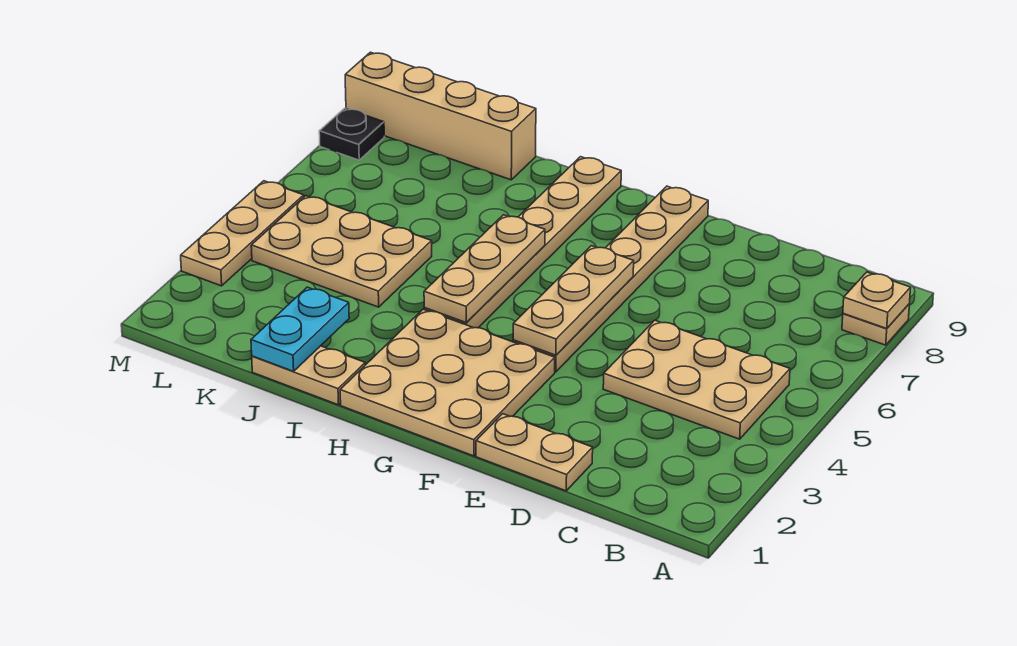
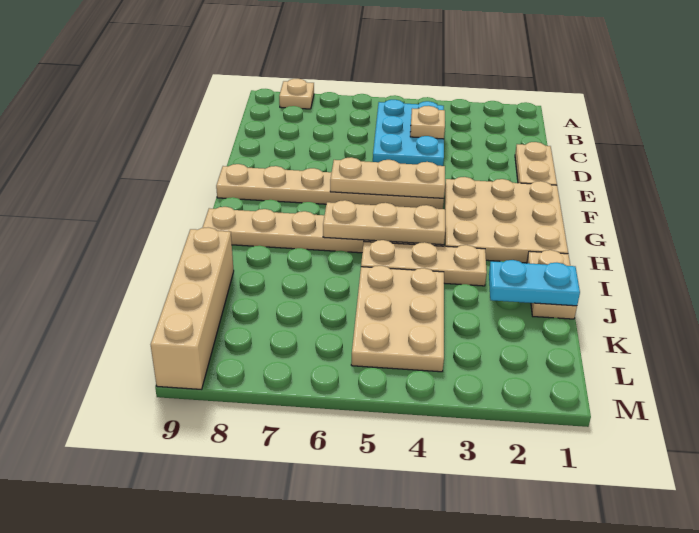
tan 1x1 plate [843,272,911,328] -> tan 1x1 plate moved to [410,106,445,139]
tan 2x3 plate [603,320,790,439] -> cyan 2x3 plate [373,100,444,166]
tan 1x3 plate [181,181,304,286] -> tan 1x3 plate moved to [361,240,487,286]
black 1x1 plate [319,108,384,160] -> none

